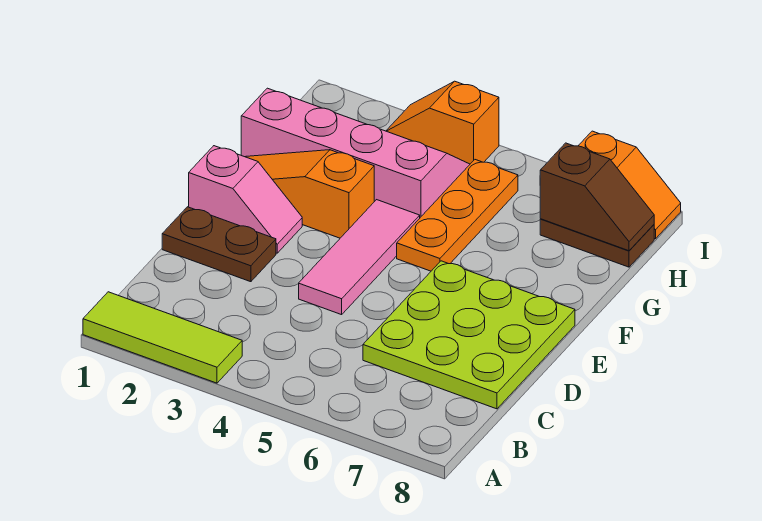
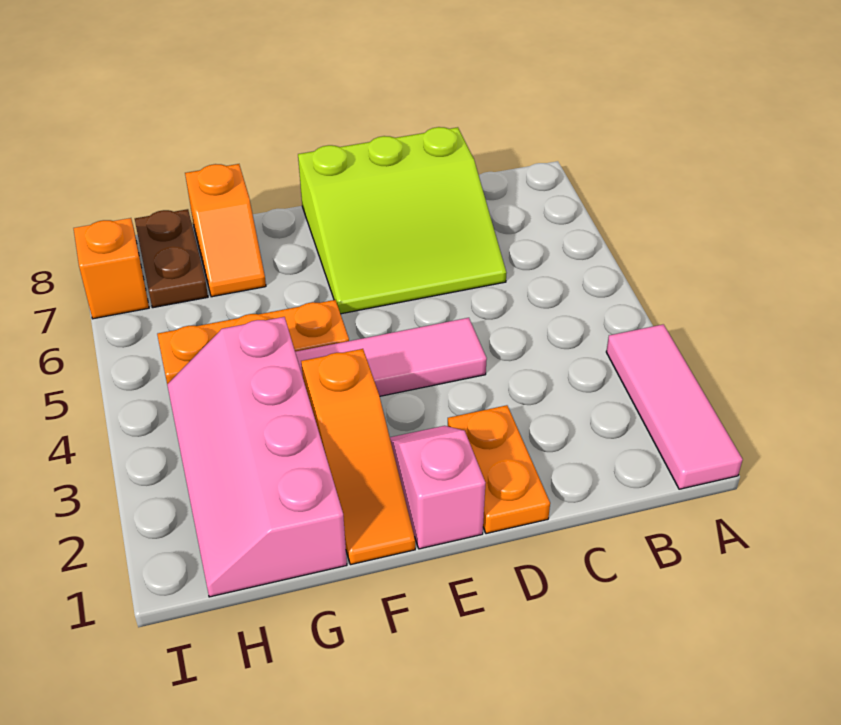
lime 1x3 tile [83,292,242,383] -> pink 1x3 tile [606,324,743,489]
lime 3x3 plate [363,261,575,409] -> lime 3x3 slope [298,127,506,314]
brown 1x2 plate [162,207,276,282] -> orange 1x2 plate [448,405,550,534]
brown 1x2 slope [540,143,654,251] -> none
orange 1x2 slope [386,81,499,164] -> orange 1x2 slope moved to [185,164,266,297]

